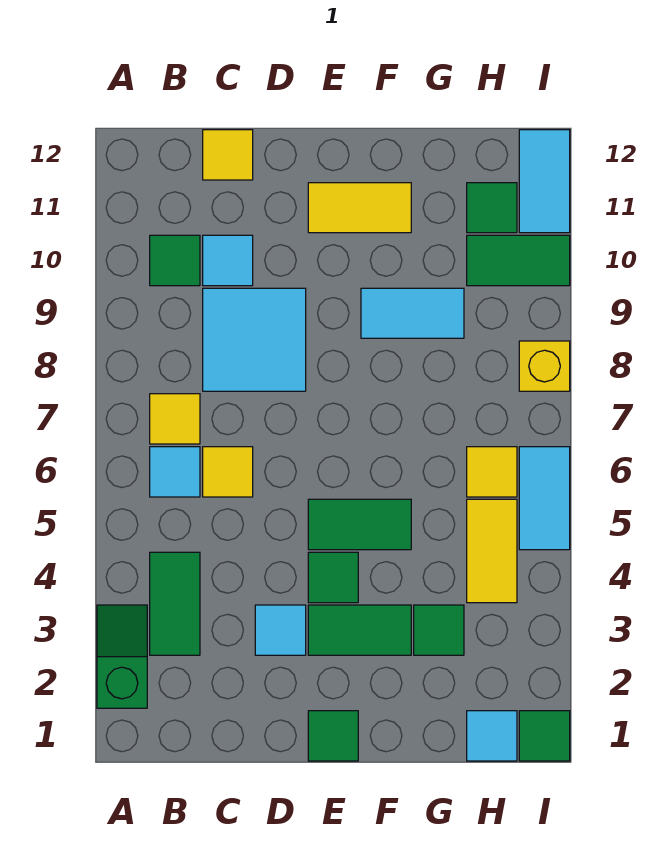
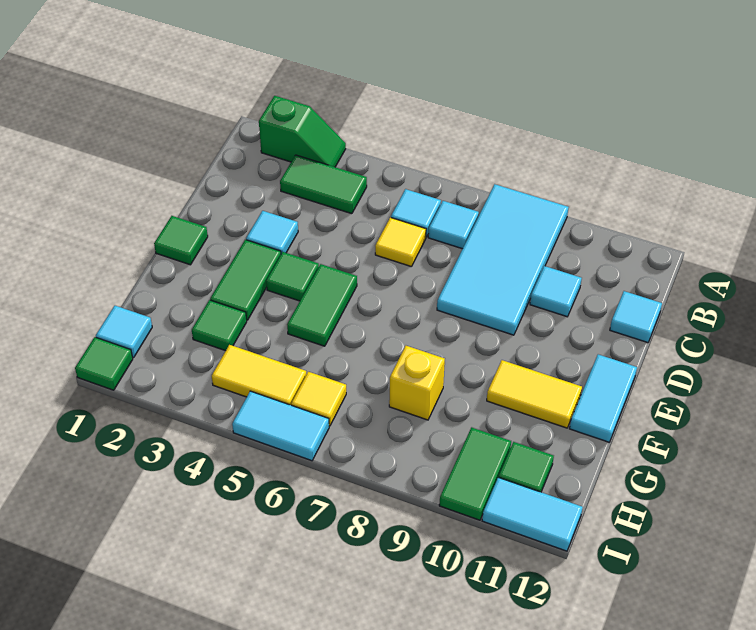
yellow 1x1 tile [150,394,200,444] -> cyan 1x1 tile [428,201,479,249]
green 1x1 tile [150,235,200,286] -> none
cyan 2x2 tile [203,288,306,391] -> cyan 2x4 tile [437,184,569,335]
yellow 1x1 tile [203,130,253,180] -> cyan 1x1 tile [610,291,662,343]
yellow 1x2 tile [308,183,411,233] -> yellow 1x2 tile turned to [487,360,582,428]
cyan 1x2 tile [361,288,464,338] -> cyan 1x2 tile moved to [570,354,637,442]
yellow 1x1 brick [519,341,570,391] -> yellow 1x1 brick moved to [389,346,445,420]

